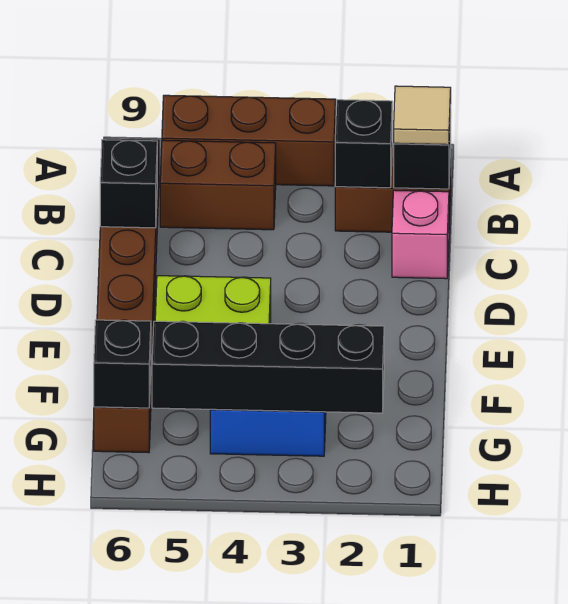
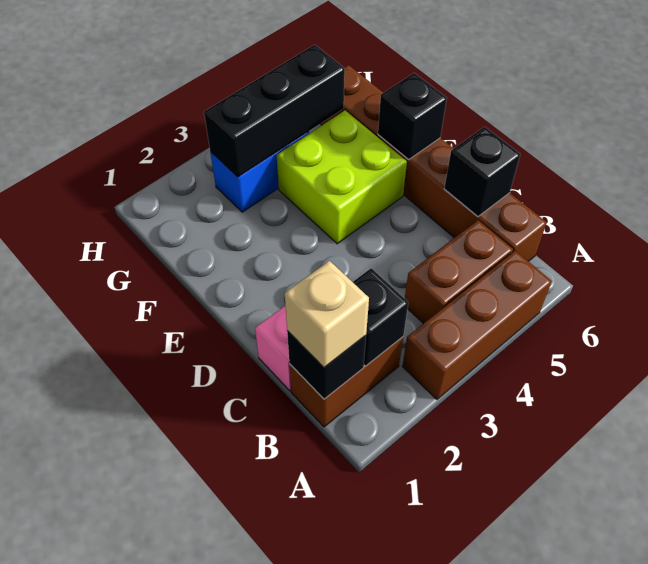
tan 1x1 tile [394,86,451,145] -> tan 1x1 brick [285,261,369,367]
black 1x4 brick [152,321,384,413] -> black 1x3 brick [204,45,345,177]
black 1x1 brick [94,320,151,408] -> black 1x1 brick moved to [378,73,447,160]

